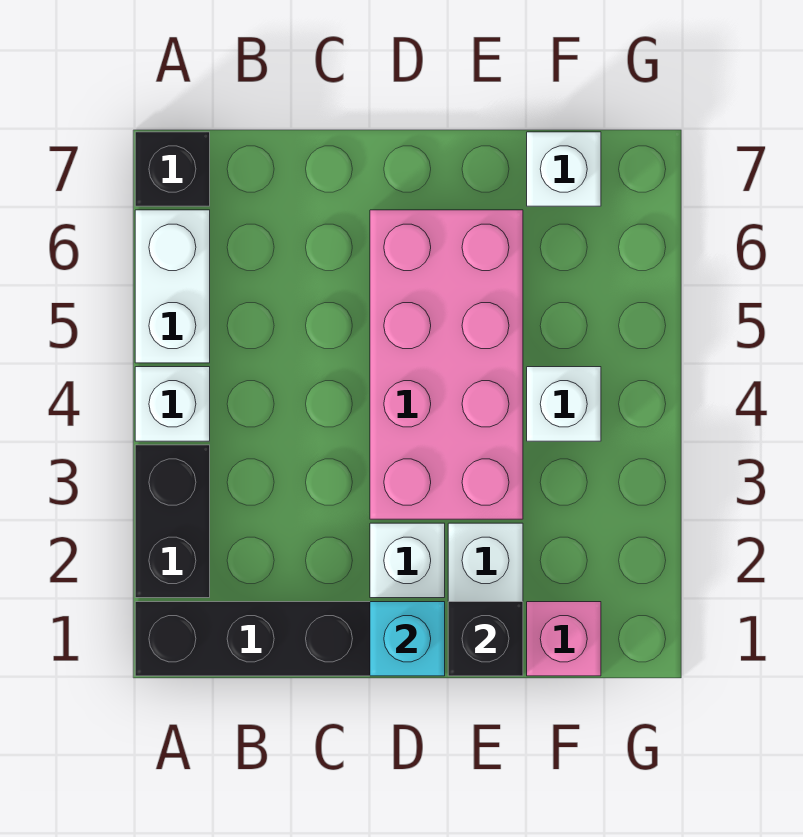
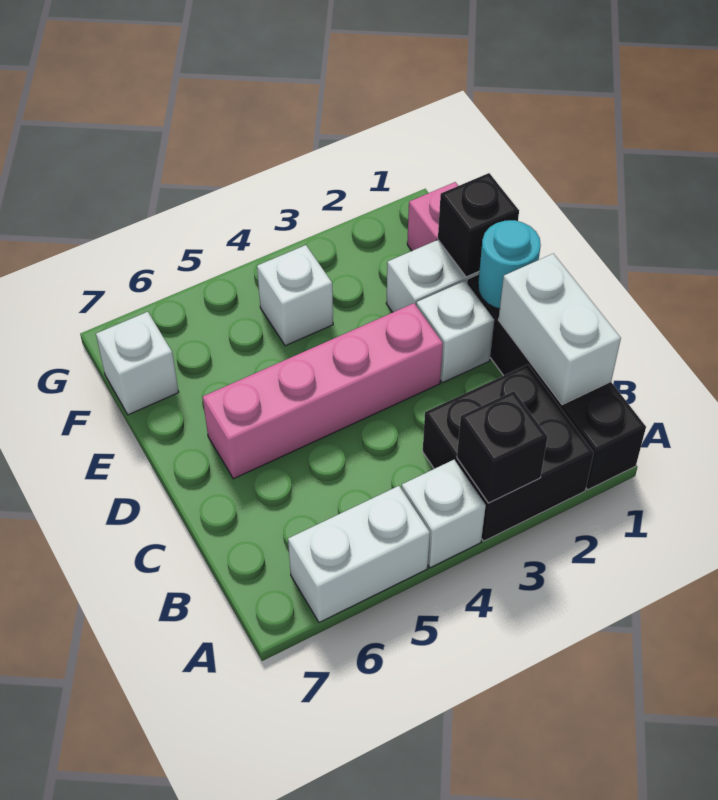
black 1x2 brick [135,445,210,598] -> black 2x2 brick [423,365,594,541]
black 1x1 brick [135,132,210,206] -> black 1x1 brick moved to [457,391,547,503]
none -> white 1x2 brick [499,254,621,405]
cyan 1x1 brick [370,602,445,676] -> cyan 1x1 round brick [478,220,541,309]
pink 2x4 brick [370,210,523,519] -> pink 1x4 brick [203,303,443,479]

